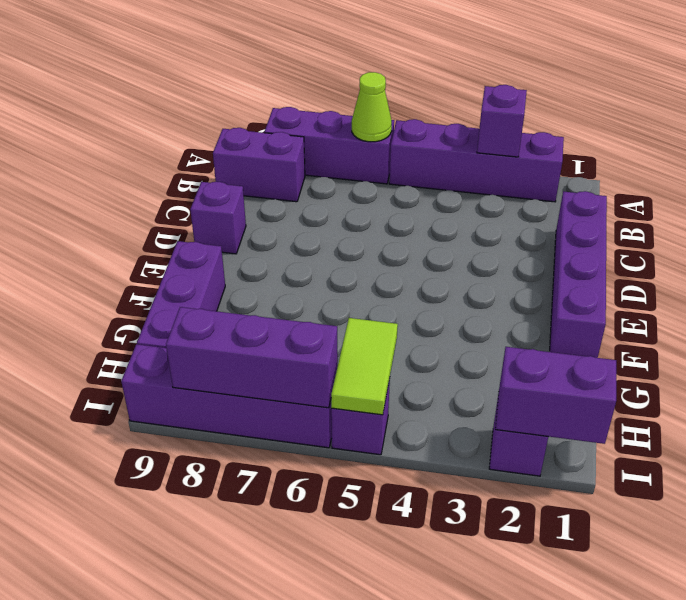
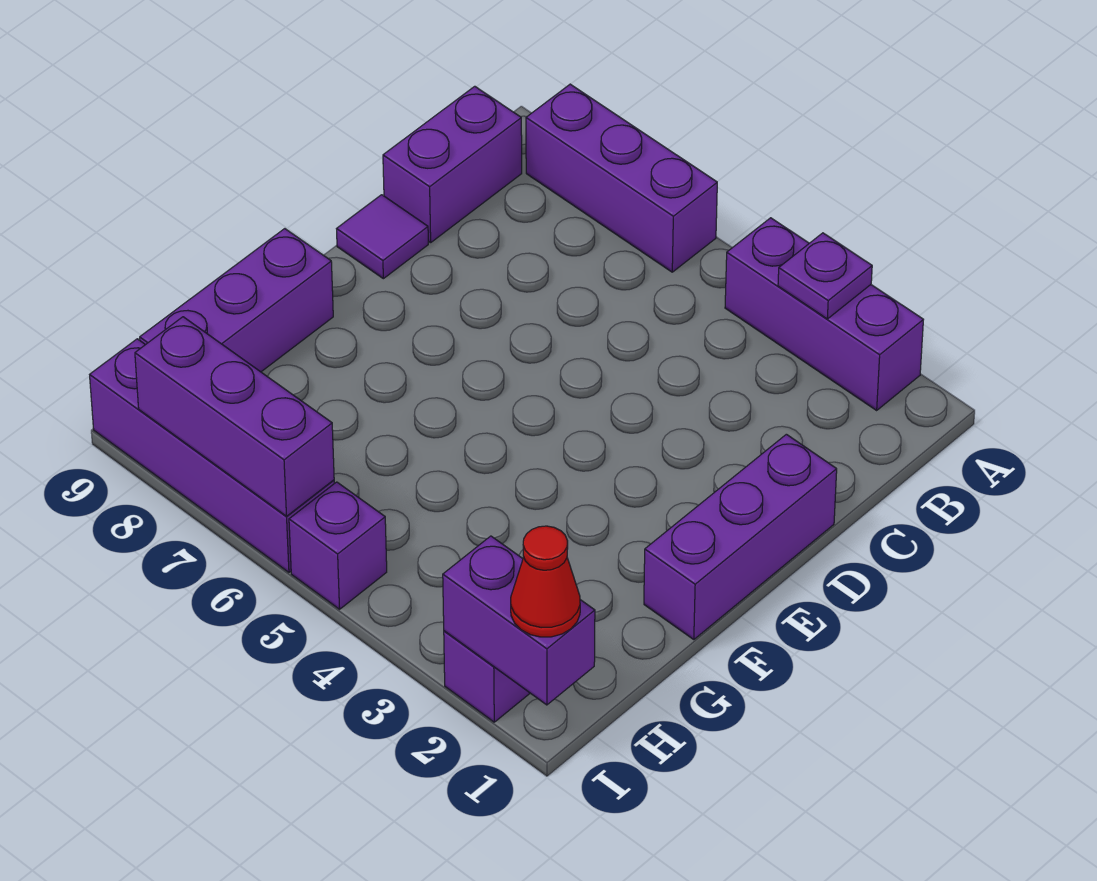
purple 1x4 brick [389,119,564,202] -> purple 1x3 brick [725,218,923,410]
purple 1x1 brick [477,85,527,157] -> purple 1x1 plate [778,233,872,319]
lime 1x1 cone [352,72,392,142] -> none
purple 1x2 brick [213,128,305,202] -> purple 1x2 brick turned to [383,86,522,243]
purple 1x4 brick [550,191,607,358] -> purple 1x3 brick [644,434,837,640]
purple 1x1 brick [190,182,246,254] -> purple 1x1 tile [337,195,428,279]
lime 1x2 tile [331,318,398,415] -> none
none -> red 1x1 cone [511,526,580,637]

